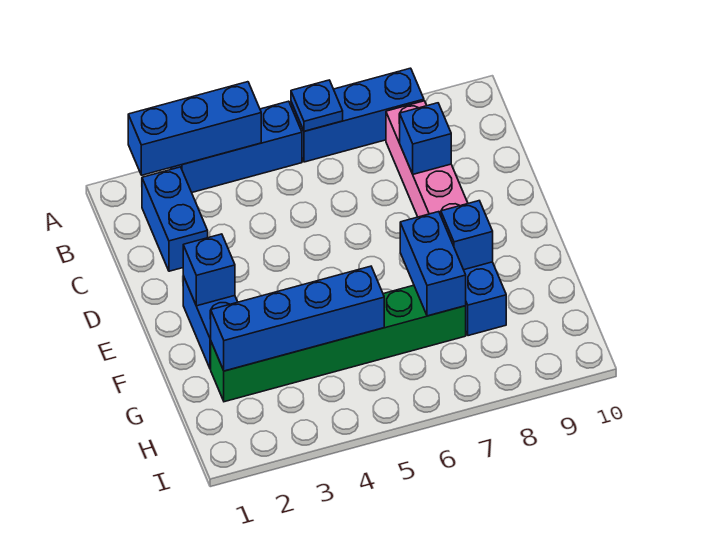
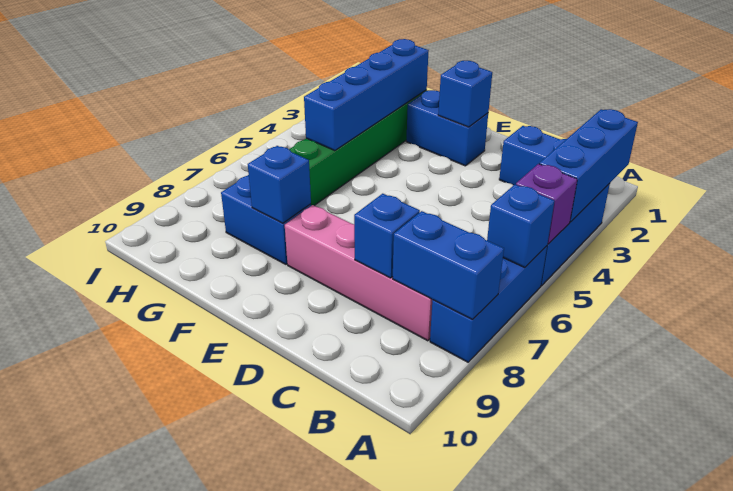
none -> purple 1x1 brick [516,164,577,244]
blue 1x1 plate [291,80,343,131] -> blue 1x1 brick [487,185,555,268]
blue 1x2 brick [400,212,466,316] -> blue 1x2 brick moved to [393,211,504,320]

